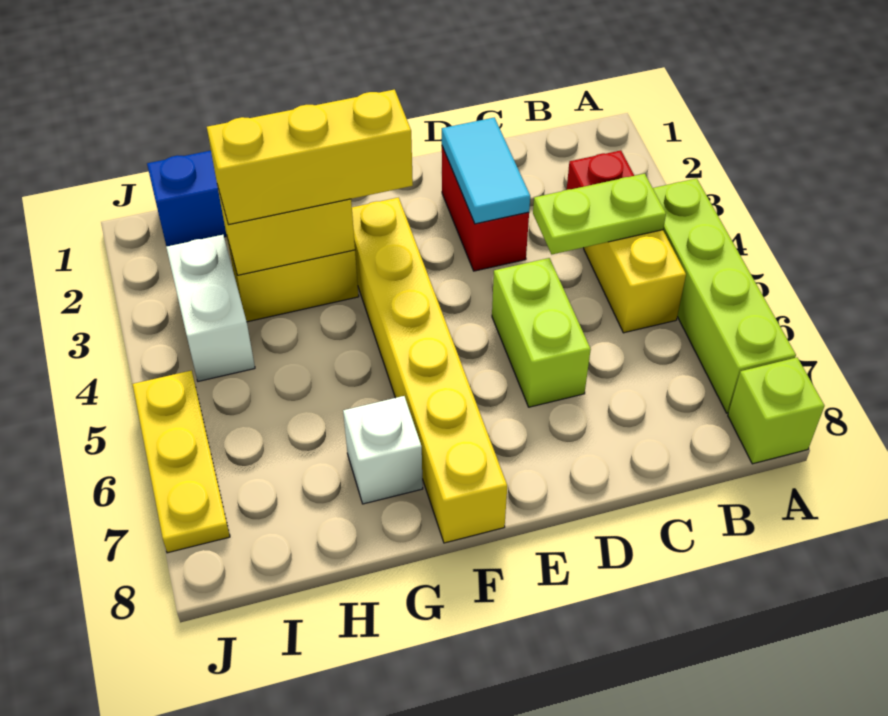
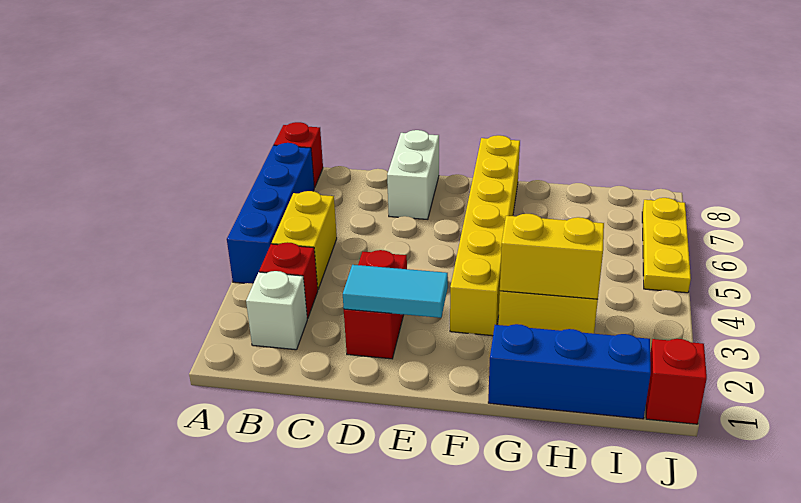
lime 1x4 brick [653,178,796,413] -> blue 1x4 brick [227,143,315,284]
lime 1x1 brick [728,358,825,464] -> red 1x1 brick [274,122,323,187]
lime 1x2 plate [533,174,666,254] -> none
cyan 1x2 tile [442,118,530,224] -> cyan 1x2 tile turned to [343,265,448,318]
lime 1x2 brick [492,258,591,407] -> none
yellow 1x3 brick [207,89,413,225] -> none
white 1x1 brick [343,396,423,504] -> white 1x1 brick moved to [246,271,307,350]
white 1x2 brick [166,235,255,381] -> white 1x2 brick moved to [387,130,439,219]
none -> red 1x1 brick [646,339,707,424]

